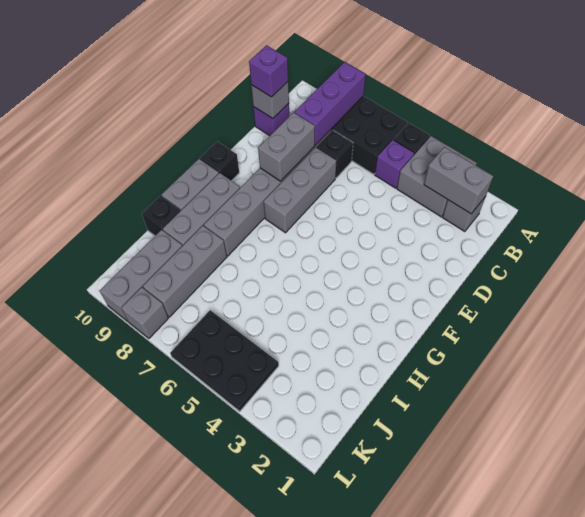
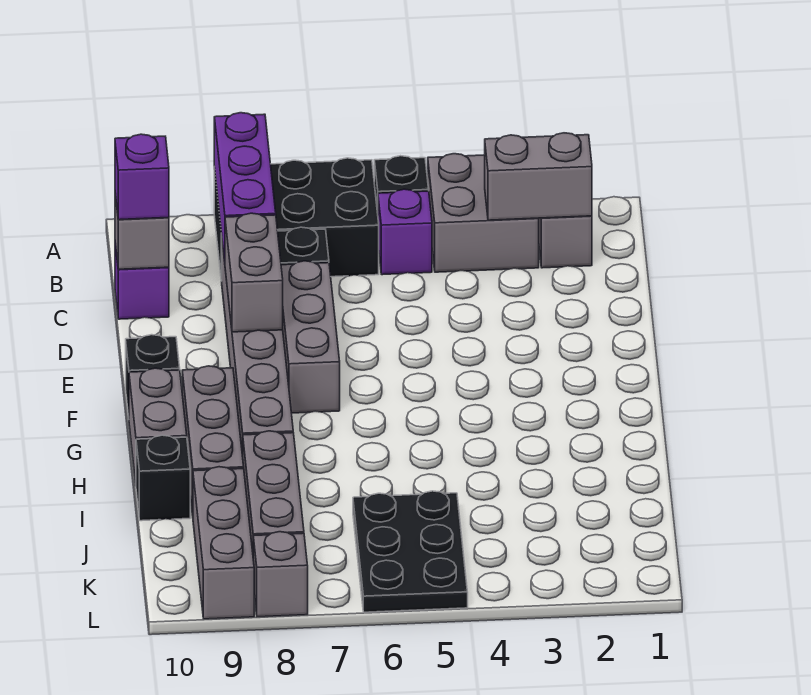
black 2x3 plate [170,310,279,411] -> black 2x3 plate turned to [353,491,468,612]

